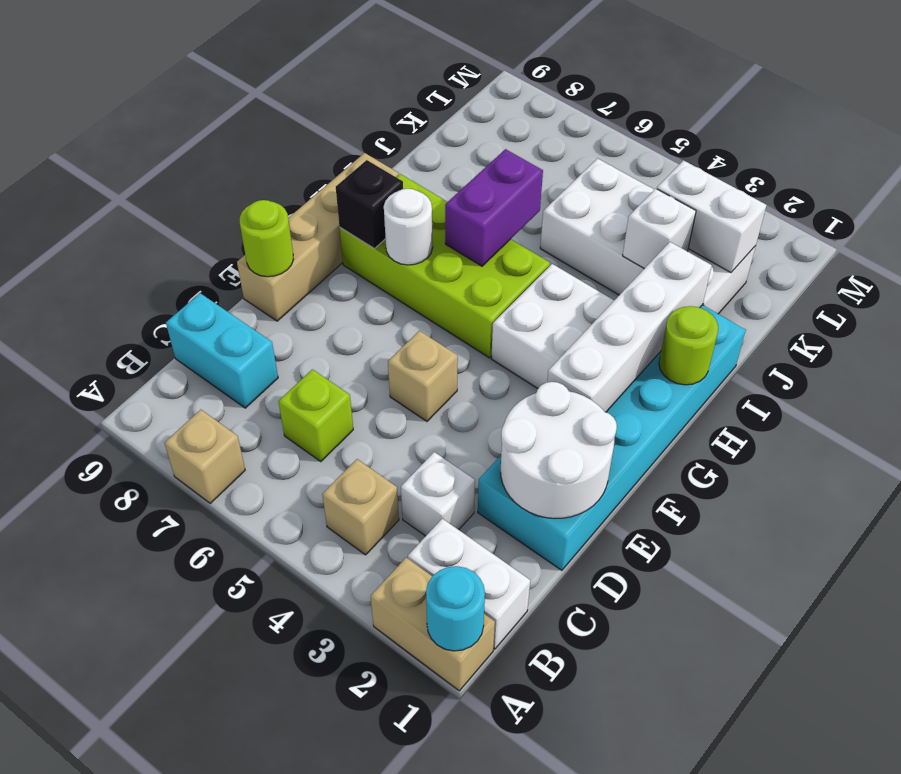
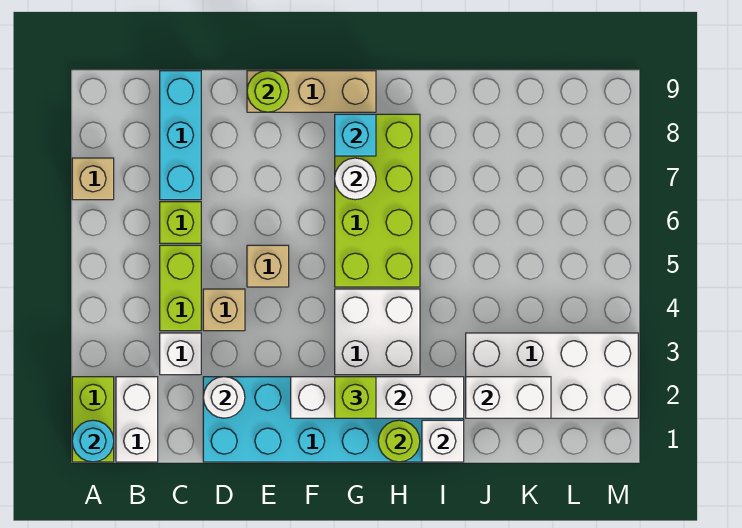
tan 1x2 brick [371,558,495,691] -> lime 1x2 brick [72,377,114,462]
tan 1x1 brick [322,459,399,555] -> tan 1x1 brick moved to [203,289,245,331]
none -> lime 1x2 brick [160,245,201,331]
cyan 1x2 brick [166,293,278,408] -> cyan 1x3 brick [160,71,201,200]
white 2x2 round brick [501,382,617,518] -> white 1x1 round brick [203,377,245,418]
tan 1x4 brick [237,153,399,321] -> tan 1x3 brick [247,71,376,112]
none -> lime 1x1 brick [335,377,376,418]
black 1x1 brick [336,160,403,248] -> cyan 1x1 brick [335,114,376,156]
purple 1x2 brick [445,149,543,266] -> none
white 2x4 brick [540,158,756,314] -> white 2x4 brick turned to [466,333,638,418]
white 1x1 brick [623,189,696,269] -> white 1x1 brick moved to [422,420,464,462]
white 1x2 brick [657,160,767,273] -> white 1x2 brick turned to [466,377,551,418]

